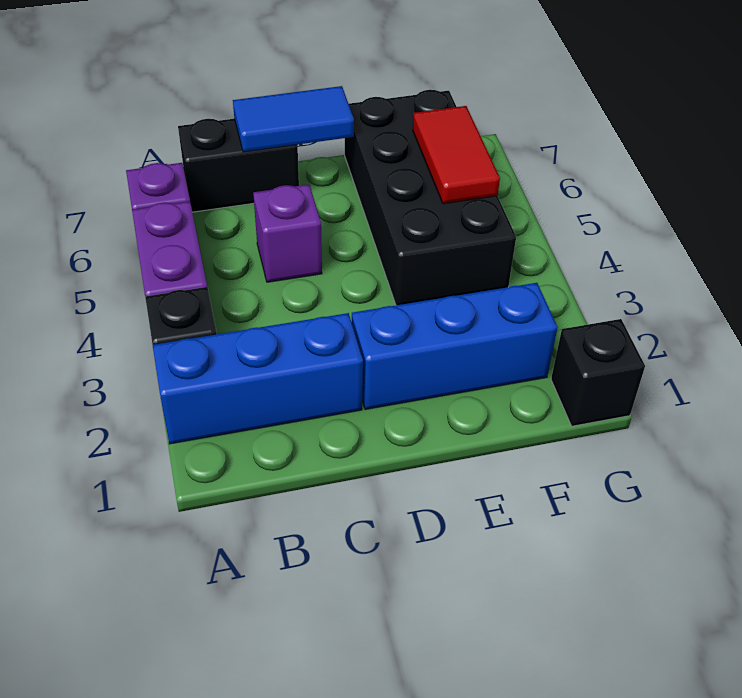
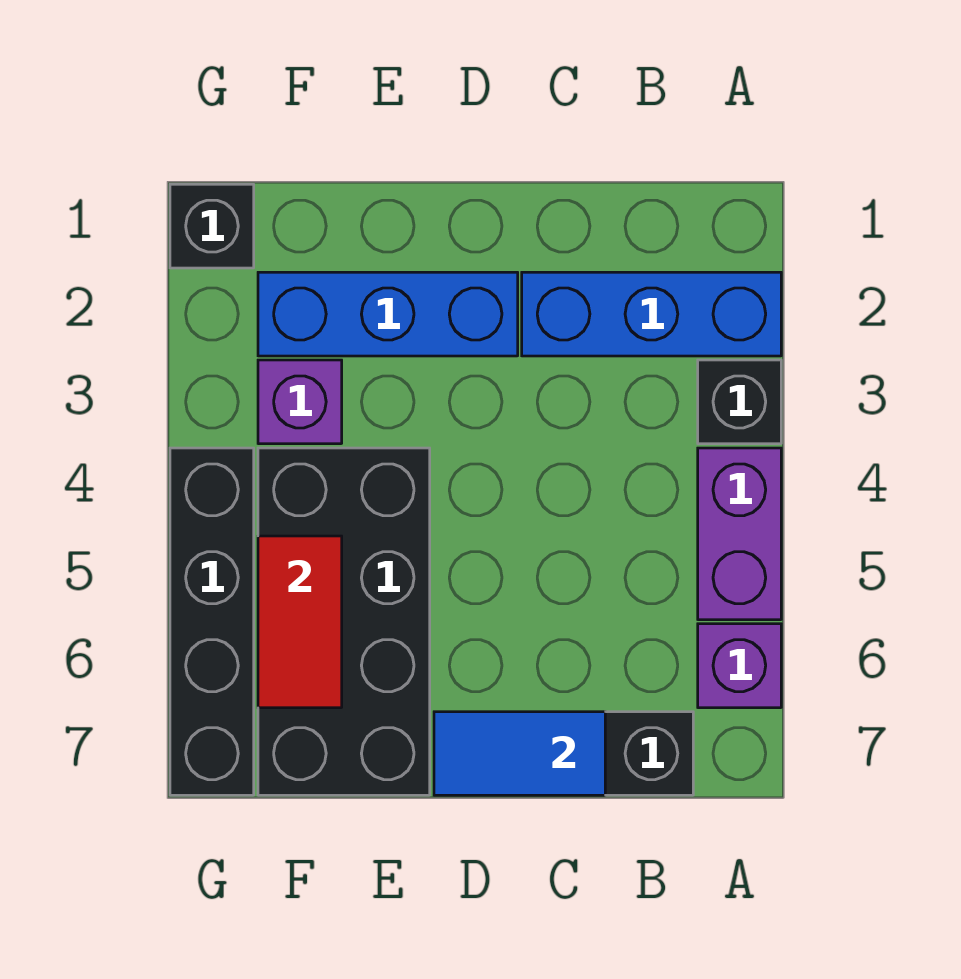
purple 1x1 brick [253,184,322,282] -> purple 1x1 brick moved to [258,360,342,444]
none -> black 1x4 brick [170,448,254,795]

